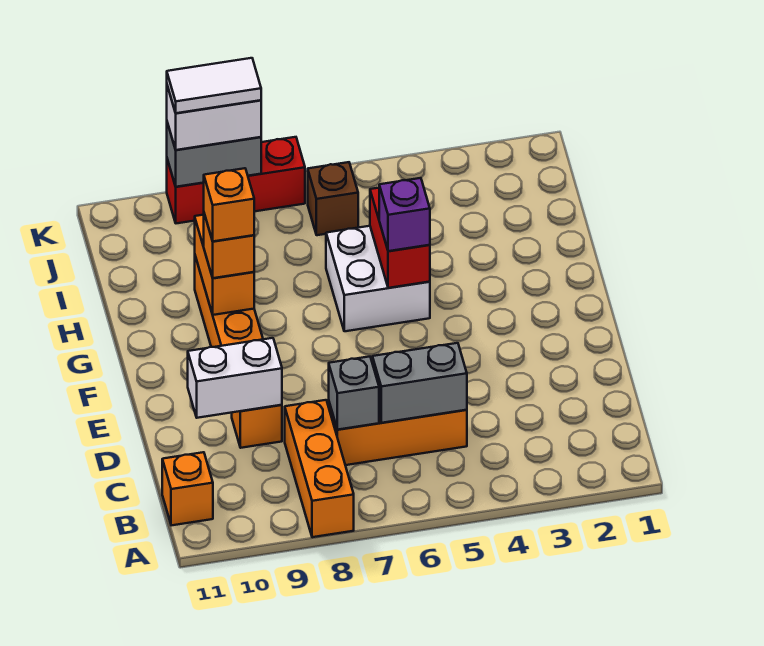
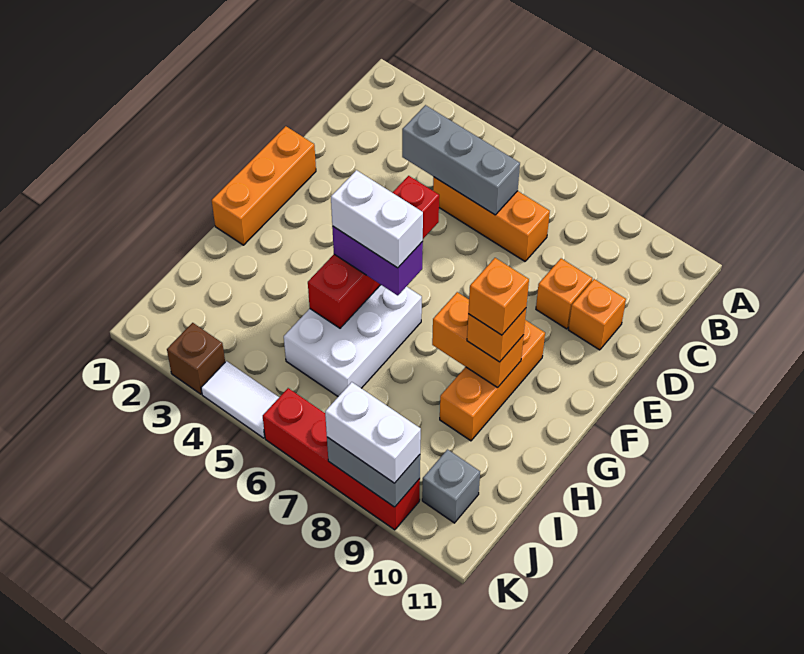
orange 1x3 brick [285,400,354,537] -> orange 1x3 brick moved to [212,126,316,245]
orange 1x1 brick [162,452,213,525] -> orange 1x1 brick moved to [568,279,626,350]
grey 1x2 brick [372,343,467,423] -> grey 1x3 brick [402,105,520,215]
grey 1x1 brick [329,357,379,430] -> grey 1x1 brick moved to [422,450,480,523]
white 1x2 brick [188,338,282,418] -> white 1x2 brick moved to [331,170,423,268]
white 2x2 brick [326,226,430,331] -> white 2x3 brick [284,285,422,396]
red 1x2 brick [370,188,430,288] -> red 1x4 brick [308,176,439,328]
purple 1x1 brick [379,178,430,251] -> purple 1x2 brick [332,226,423,295]
orange 1x2 brick [195,215,254,315] -> orange 1x2 brick turned to [432,292,524,388]
brown 1x1 brick [308,162,358,235] -> brown 1x1 brick moved to [167,323,225,394]
red 1x3 brick [167,137,305,223] -> red 1x4 brick [263,388,420,530]
white 1x2 tile [167,58,261,113] -> white 1x2 tile moved to [201,361,279,438]

